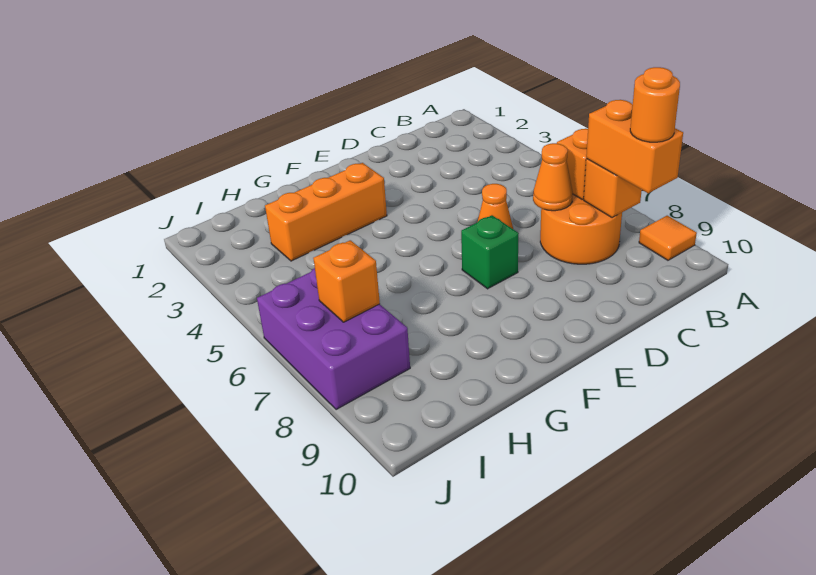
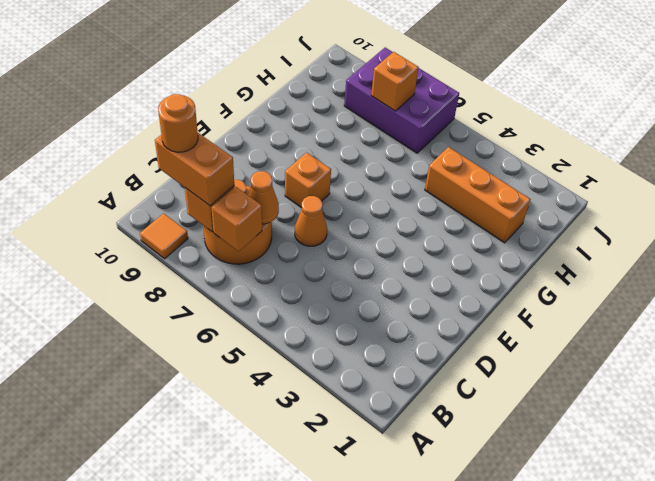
green 1x1 brick [461,215,519,289] -> orange 1x1 brick [285,153,331,208]
orange 1x3 brick [265,163,387,261] -> orange 1x3 brick turned to [425,147,530,243]

